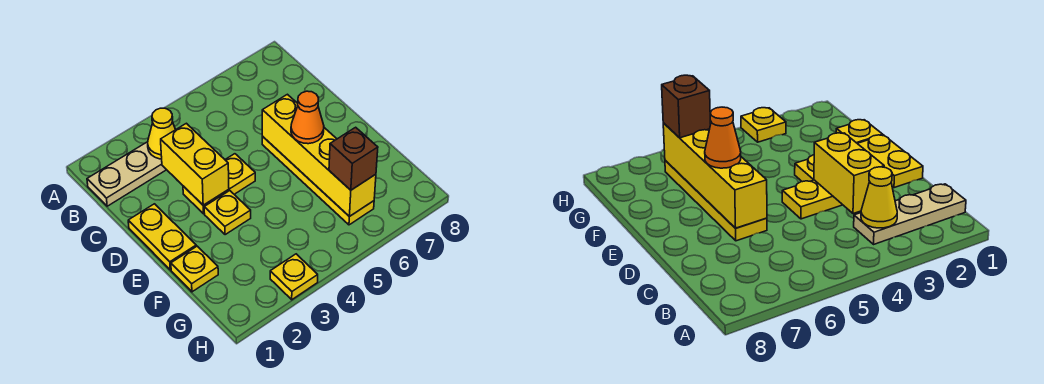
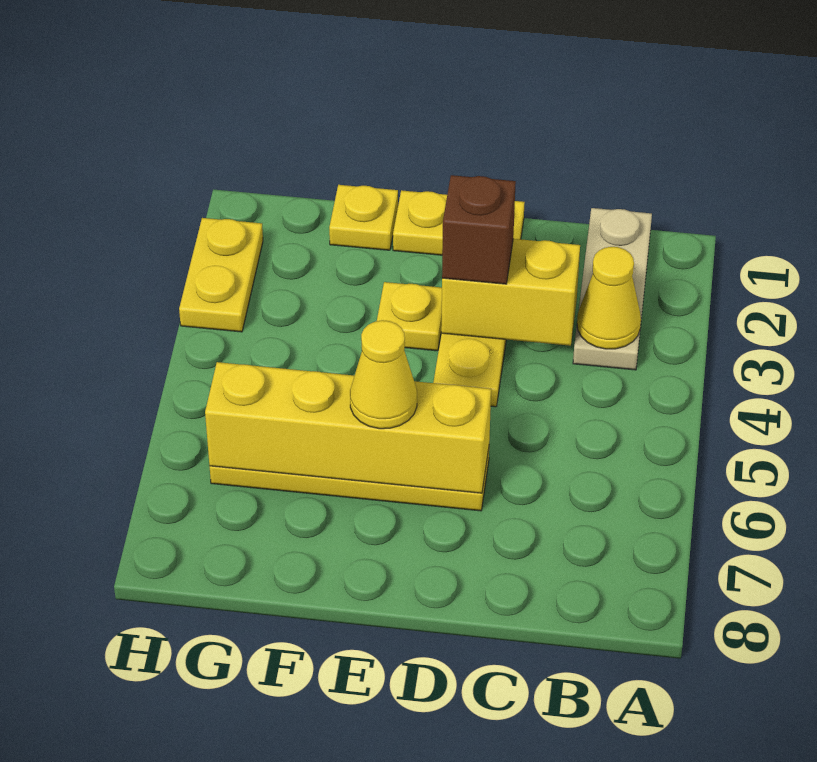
orange 1x1 cone [291,91,324,144] -> yellow 1x1 cone [350,320,417,429]
brown 1x1 brick [329,127,378,190] -> brown 1x1 brick moved to [442,175,516,284]
yellow 1x1 plate [270,254,318,300] -> yellow 1x2 plate [179,218,263,332]

